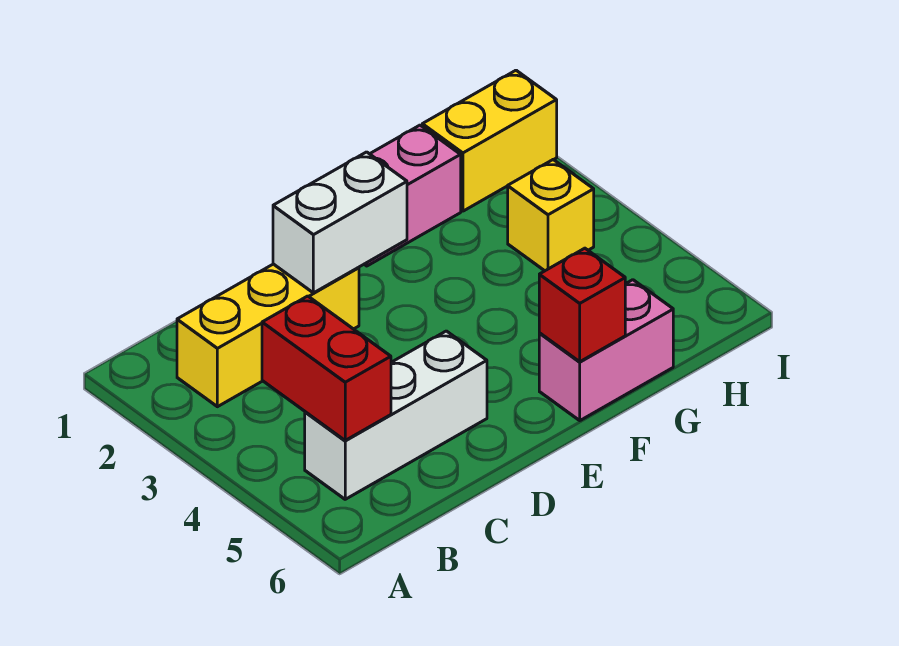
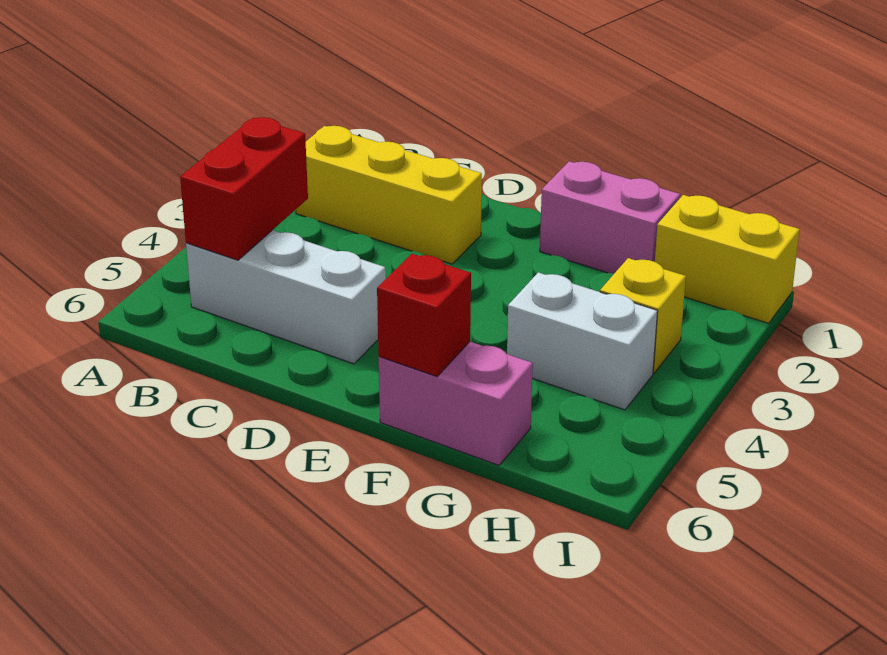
white 1x2 brick [273,152,407,293] -> white 1x2 brick moved to [507,272,658,410]

